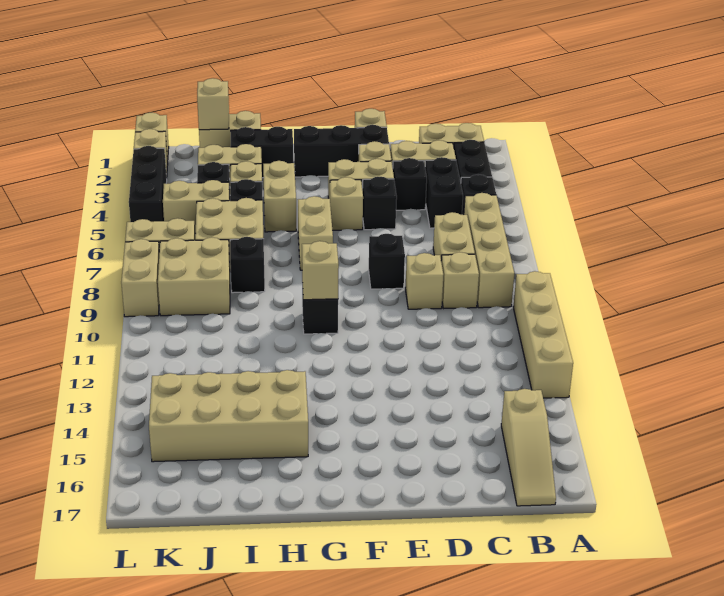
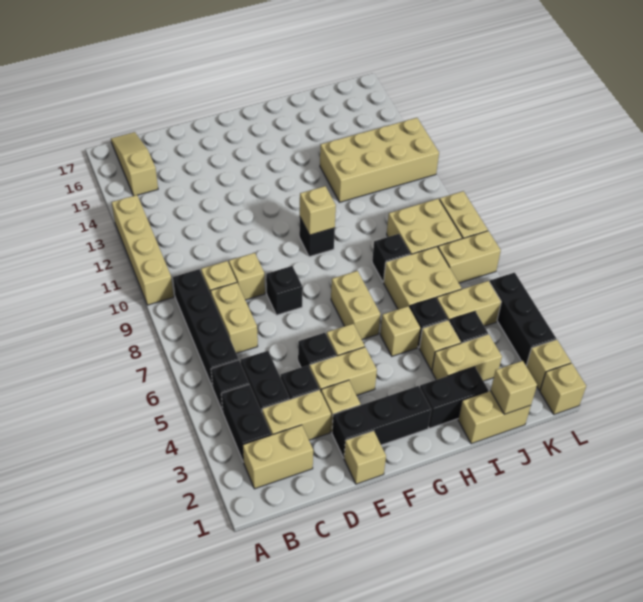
tan 1x4 brick [464,193,514,308] -> black 1x4 brick [173,269,239,387]
tan 1x2 brick [263,161,296,232] -> tan 1x1 brick [380,306,420,356]
tan 2x4 brick [149,370,308,462] -> tan 2x4 brick moved to [320,118,439,202]

